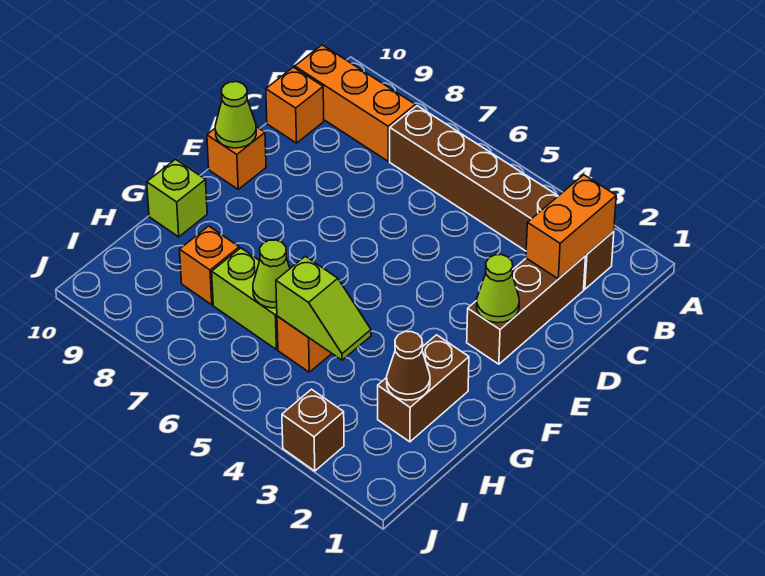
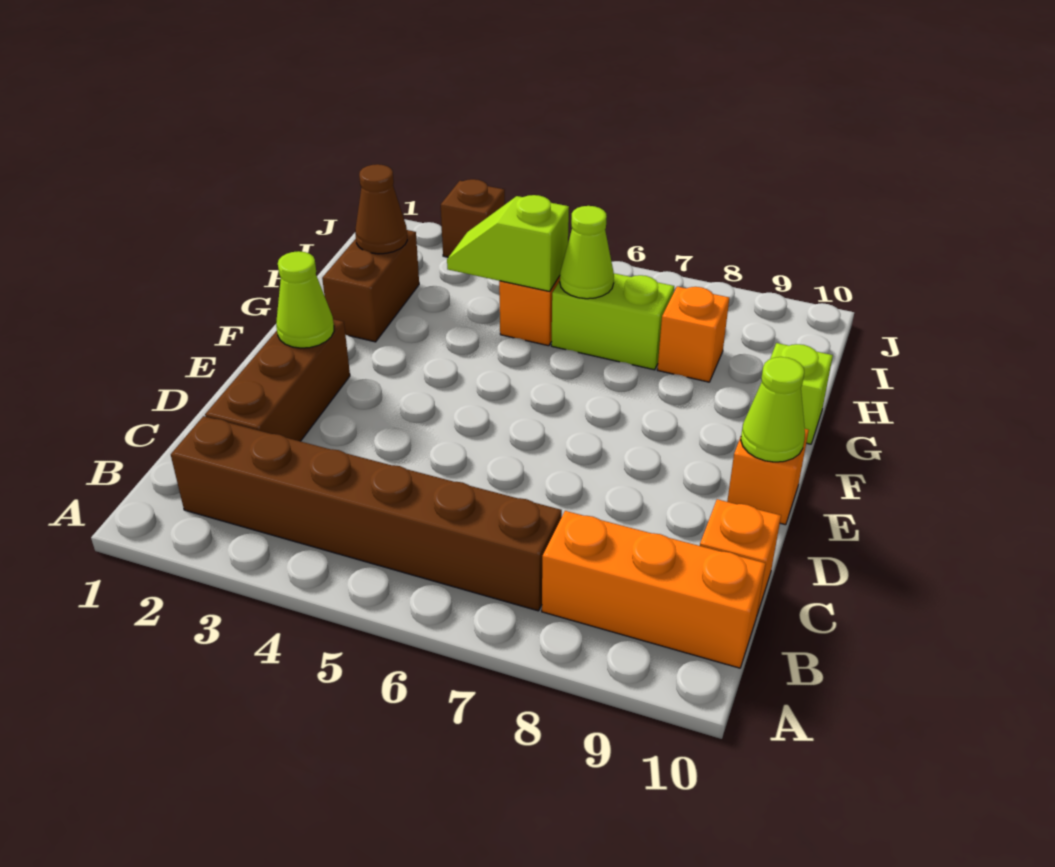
orange 1x2 brick [526,175,616,279] -> none

